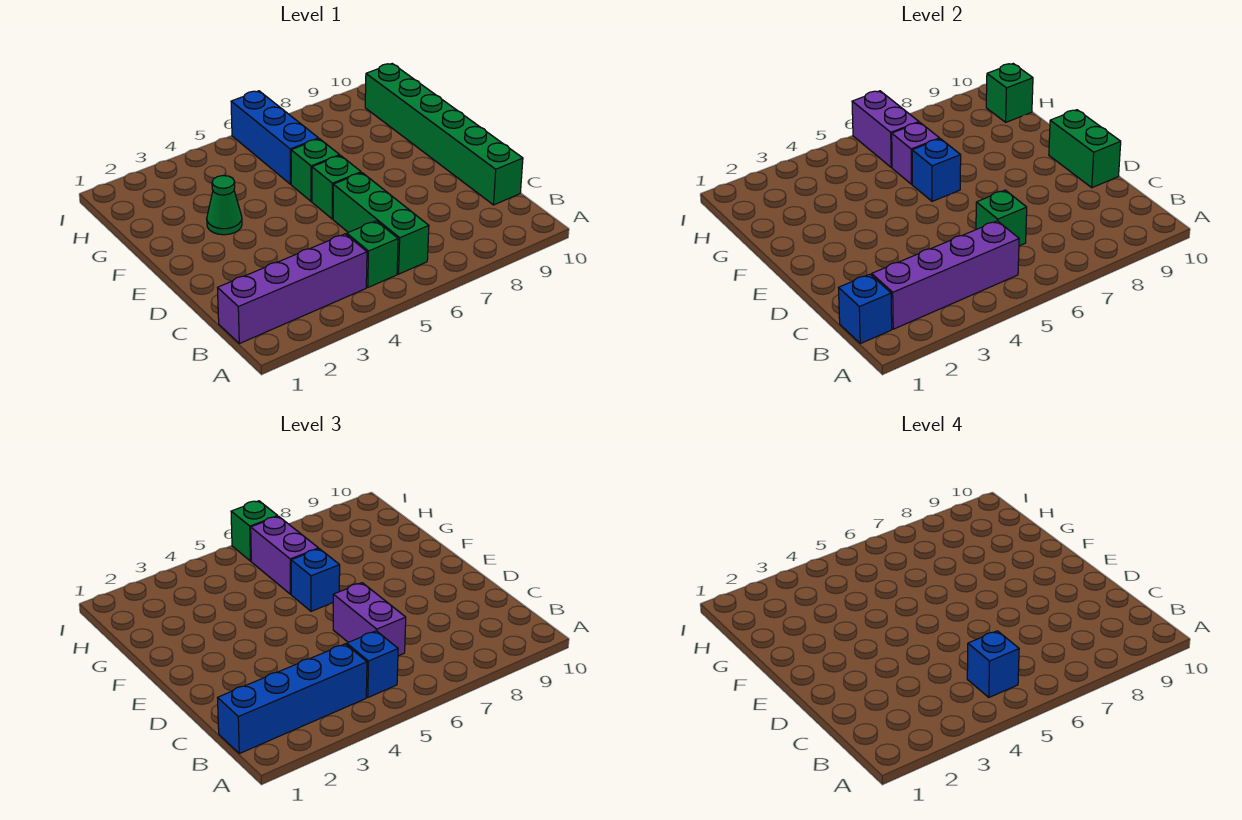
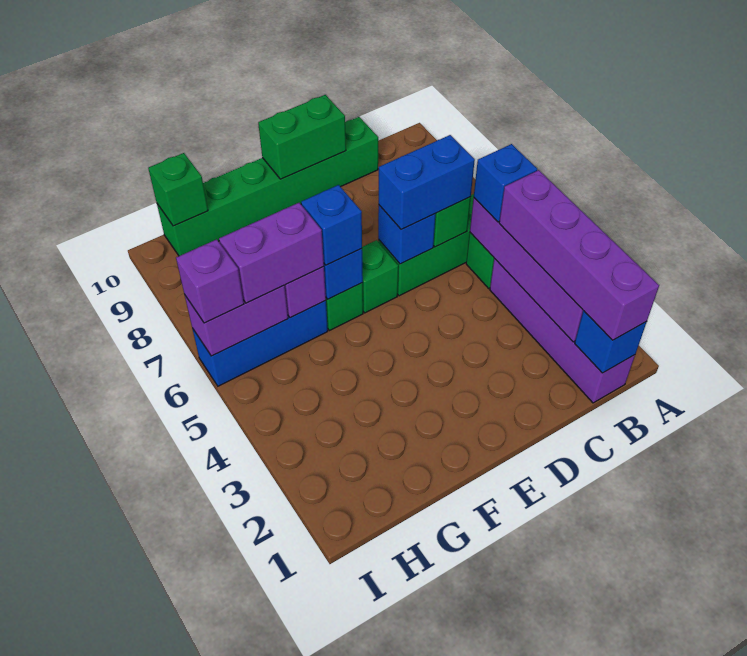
blue 1x4 brick [218,644,367,754] -> purple 1x4 brick [499,170,659,340]
blue 1x1 brick [967,631,1019,697] -> blue 1x1 brick moved to [378,205,435,264]
purple 1x2 brick [333,583,406,656] -> blue 1x2 brick [379,135,475,230]
green 1x1 cone [207,176,242,235] -> none
green 1x1 brick [231,501,278,561] -> purple 1x1 brick [176,239,244,323]

